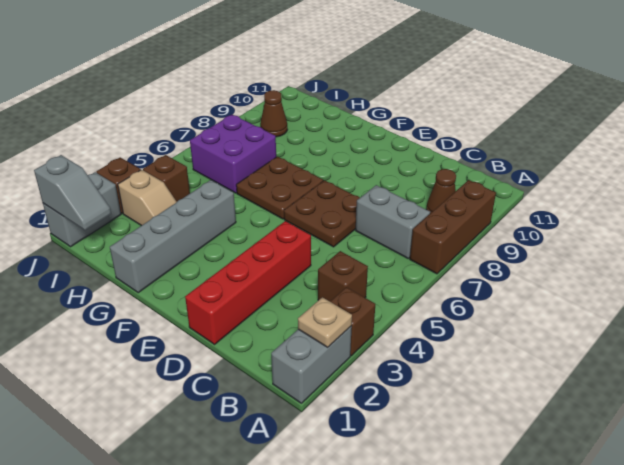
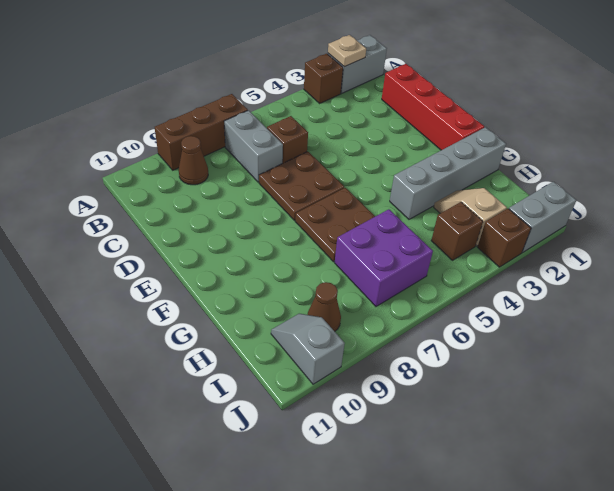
brown 1x1 brick [318,251,368,301] -> brown 1x1 brick moved to [267,116,308,163]
red 1x4 brick [185,221,311,344] -> red 1x4 brick turned to [382,64,484,150]
grey 1x2 slope [34,155,111,230] -> grey 1x2 slope moved to [271,314,345,384]

